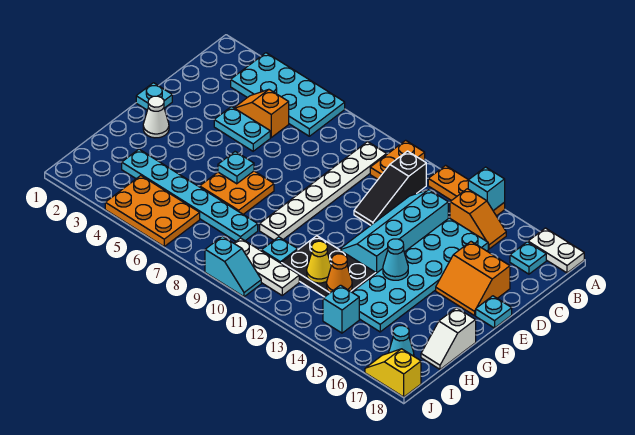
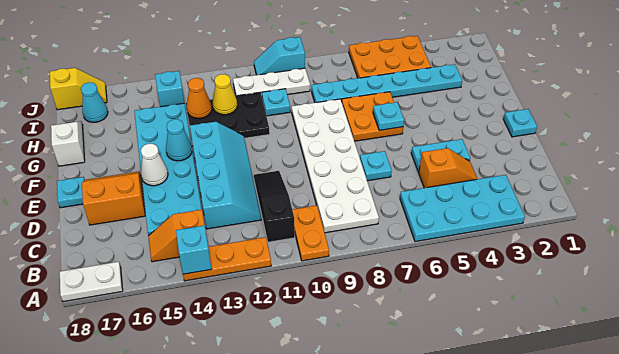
white 1x6 plate [260,142,387,240] -> white 2x6 plate [292,99,379,233]
cyan 1x1 plate [510,242,546,274] -> cyan 1x1 plate moved to [360,151,392,181]
white 1x1 cone [143,96,169,138] -> white 1x1 cone moved to [141,144,168,186]

